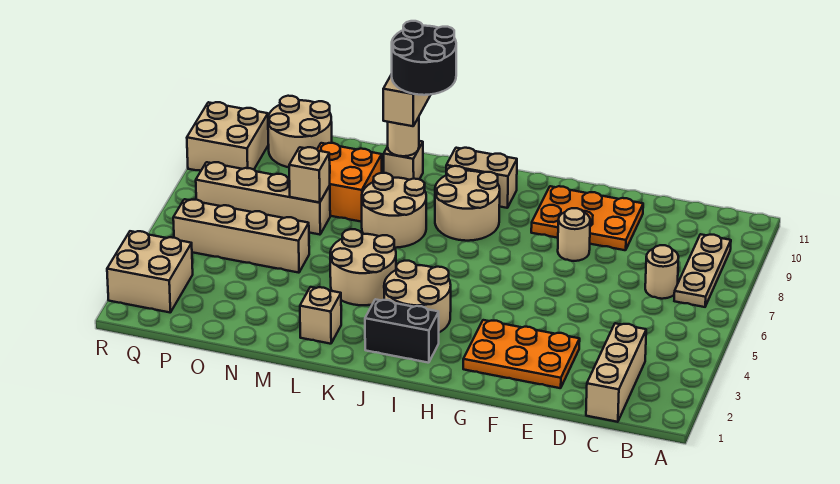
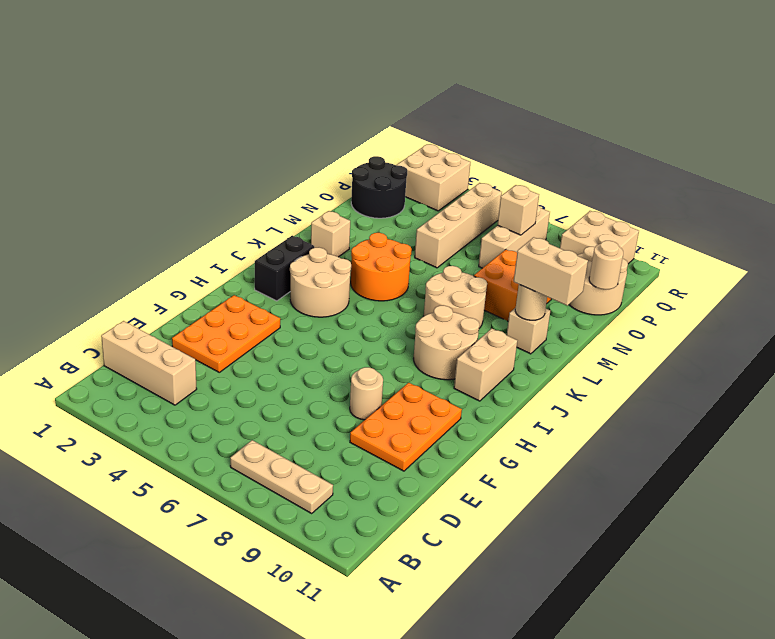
tan 1x1 round brick [645,245,679,299] -> tan 1x1 round brick moved to [589,241,623,289]
tan 2x2 round brick [330,229,396,305] -> orange 2x2 round brick [351,233,412,301]
black 2x2 round brick [392,21,456,95] -> black 2x2 round brick moved to [351,156,407,218]
tan 1x4 brick [196,162,330,235] -> tan 1x3 brick [479,205,550,268]
tan 1x1 brick [289,147,330,203] -> tan 1x1 brick moved to [498,185,539,235]

